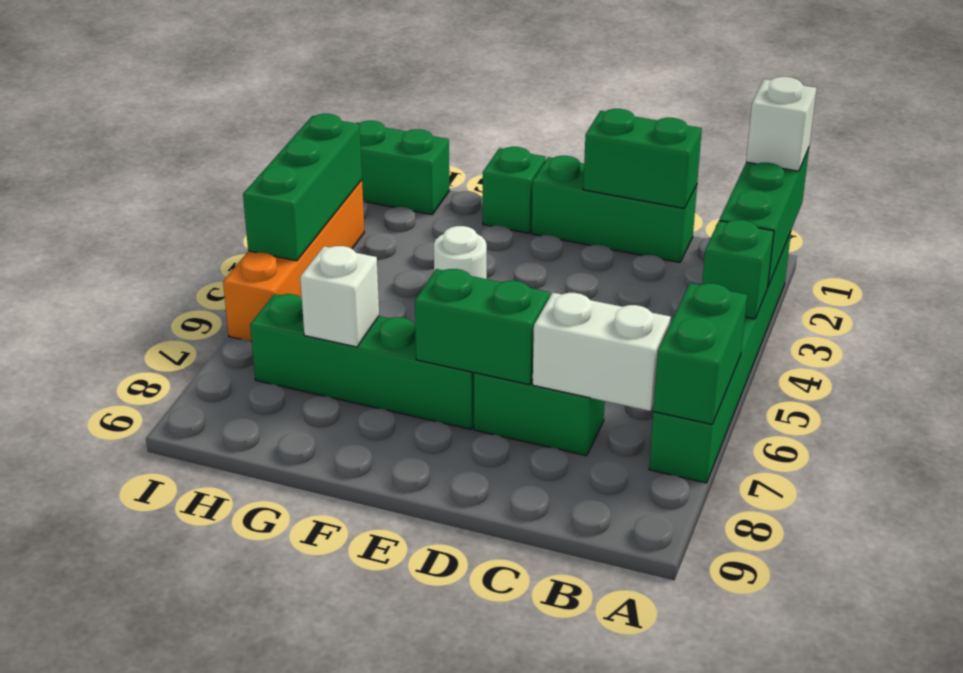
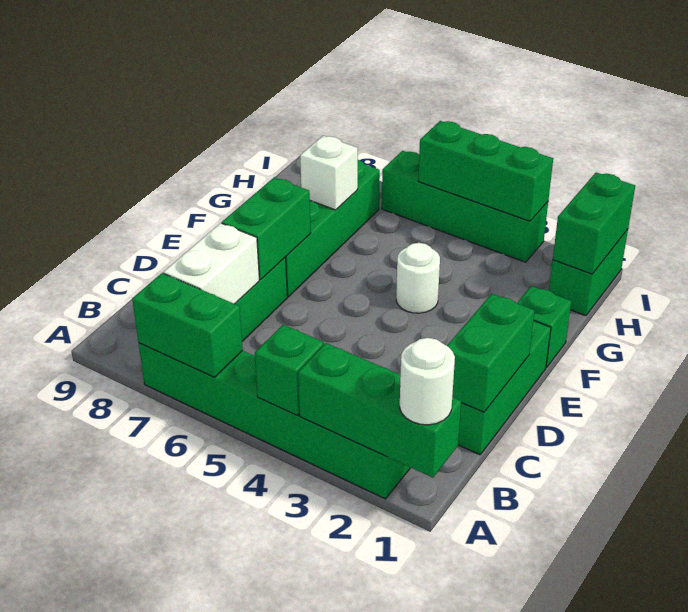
white 1x1 brick [746,77,817,171] -> white 1x1 round brick [400,338,455,425]
none -> green 1x2 brick [553,172,635,274]
orange 1x4 brick [223,180,364,342] -> green 1x4 brick [382,151,548,262]

